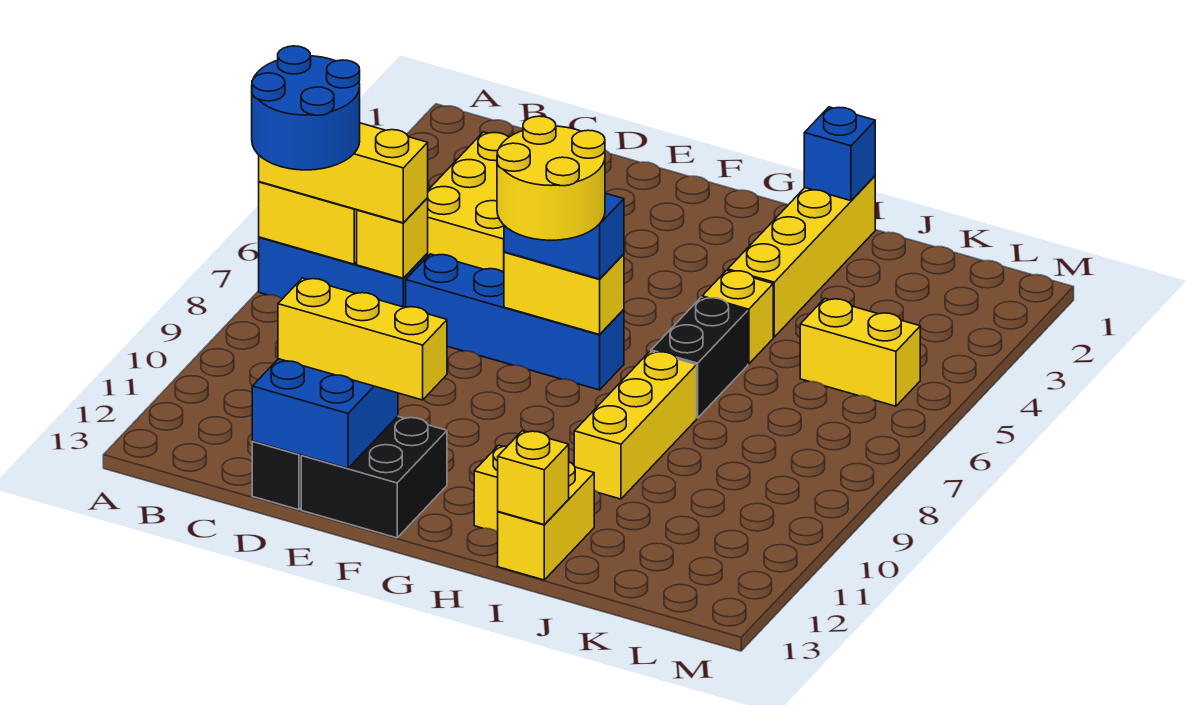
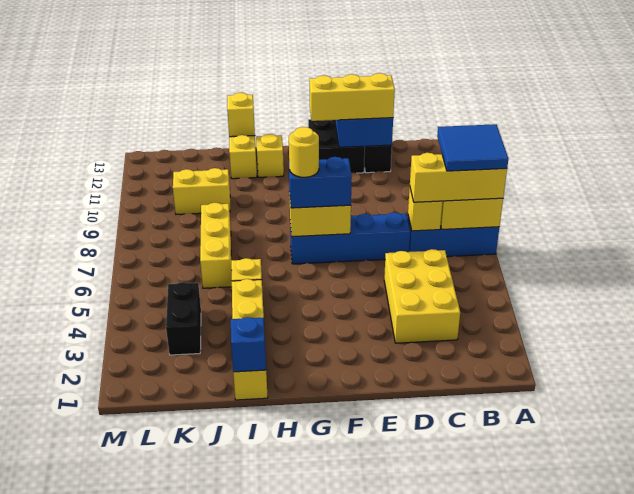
blue 2x2 round brick [252,46,360,170] -> blue 2x2 tile [437,124,508,171]
yellow 2x2 round brick [497,116,605,240] -> yellow 1x1 round brick [289,127,319,177]
black 1x2 brick [651,297,748,418] -> black 1x2 brick moved to [166,282,201,355]
yellow 1x3 brick [574,351,697,499] -> yellow 1x3 brick moved to [200,203,232,288]
yellow 1x2 brick [800,299,920,406] -> yellow 1x2 brick moved to [173,168,230,214]

